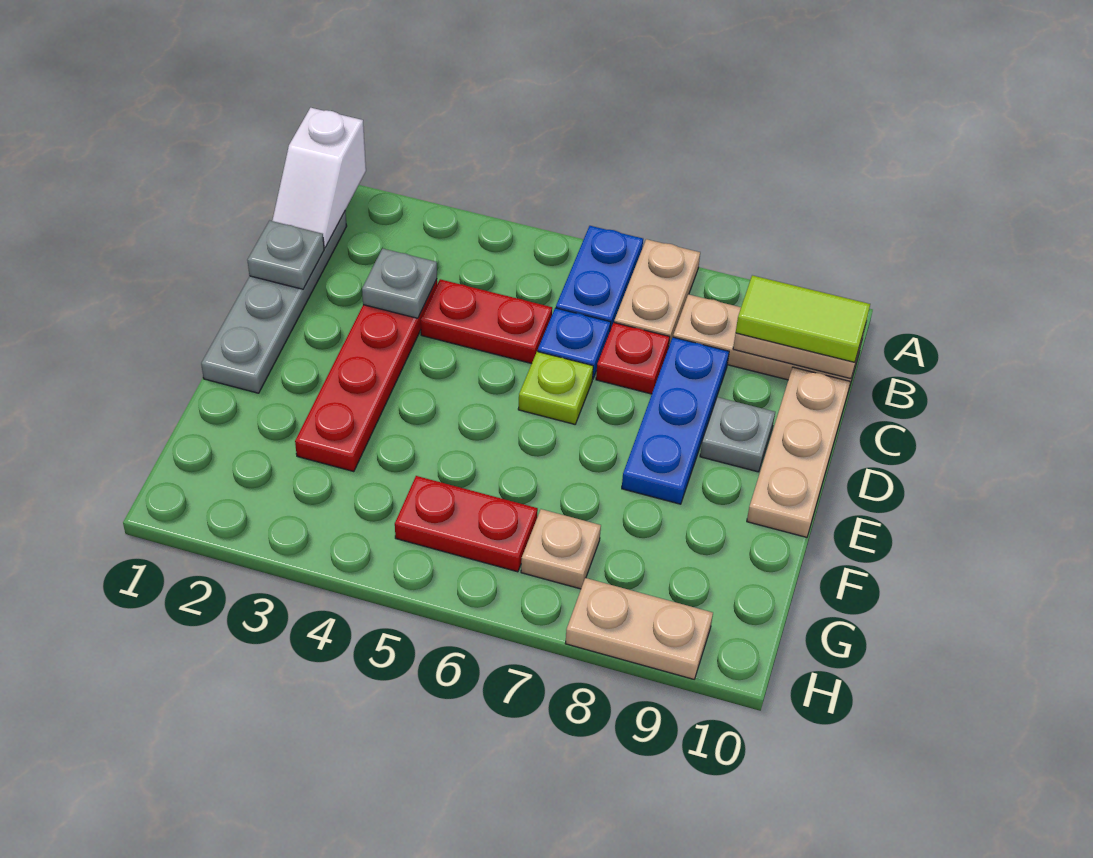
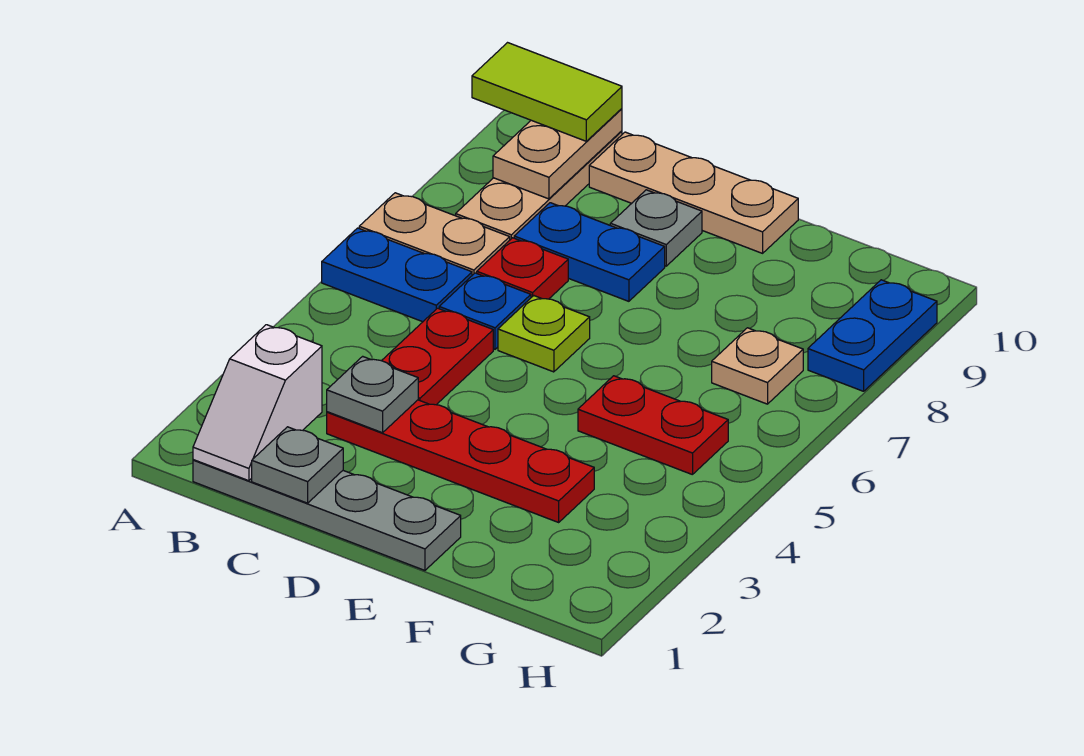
white 1x2 slope [272,108,366,248] -> white 1x2 slope turned to [193,325,322,481]
lime 1x2 tile [736,275,870,362] -> lime 1x2 tile turned to [472,43,622,141]
blue 1x3 plate [622,337,729,504] -> blue 1x2 plate [514,203,665,301]
red 1x2 plate [395,476,538,572] -> red 1x2 plate turned to [578,376,728,475]
tan 1x2 plate [565,578,713,679] -> blue 1x2 plate [808,280,937,391]

